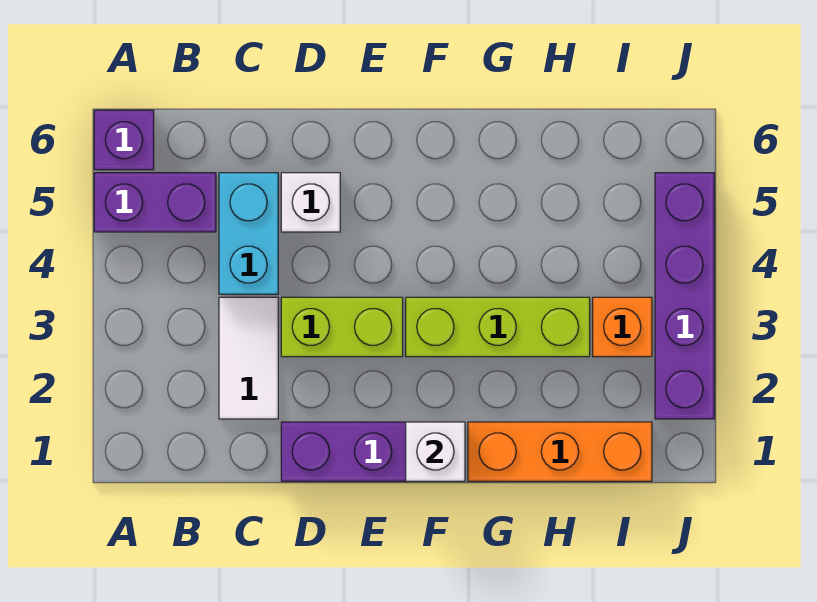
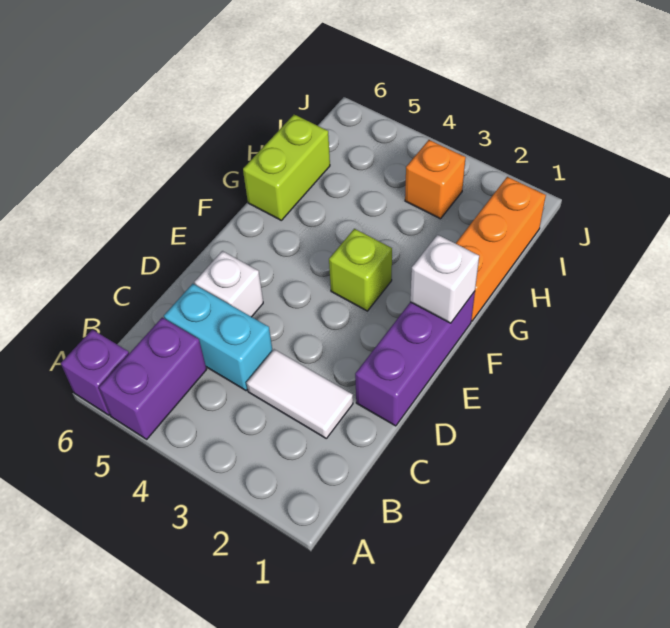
lime 1x2 brick [281,297,403,357] -> lime 1x2 brick moved to [243,115,330,220]
lime 1x3 brick [406,297,590,357] -> lime 1x1 brick [329,229,392,311]
purple 1x4 brick [655,173,714,419] -> none

